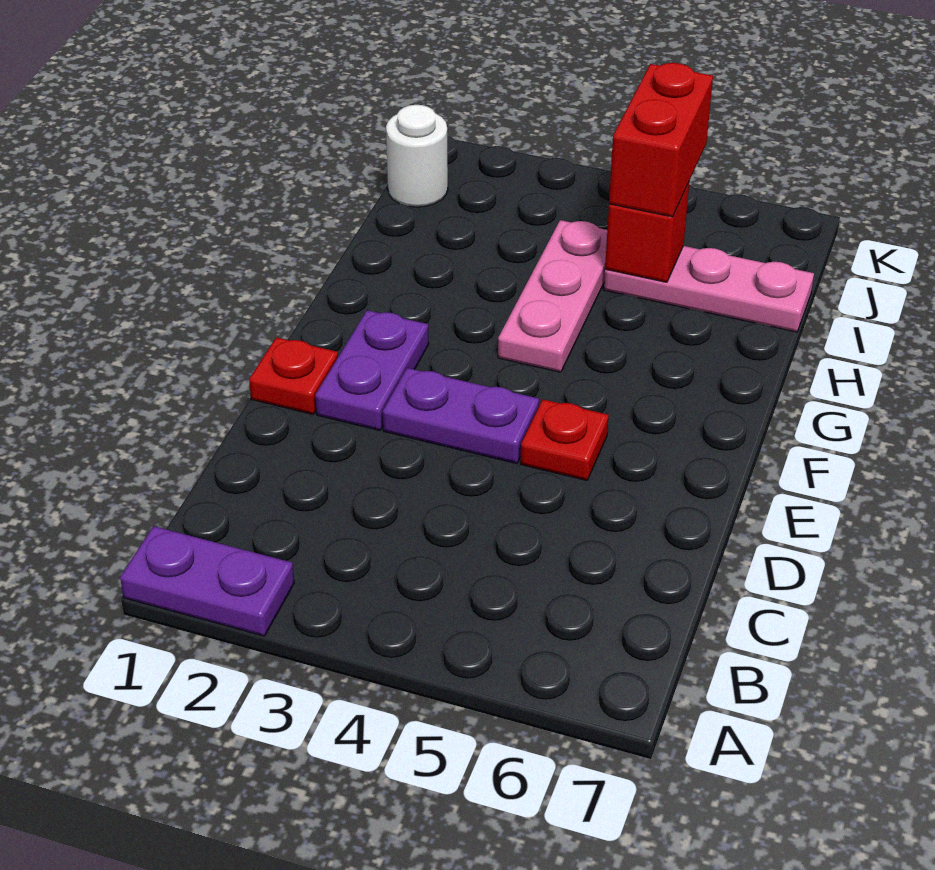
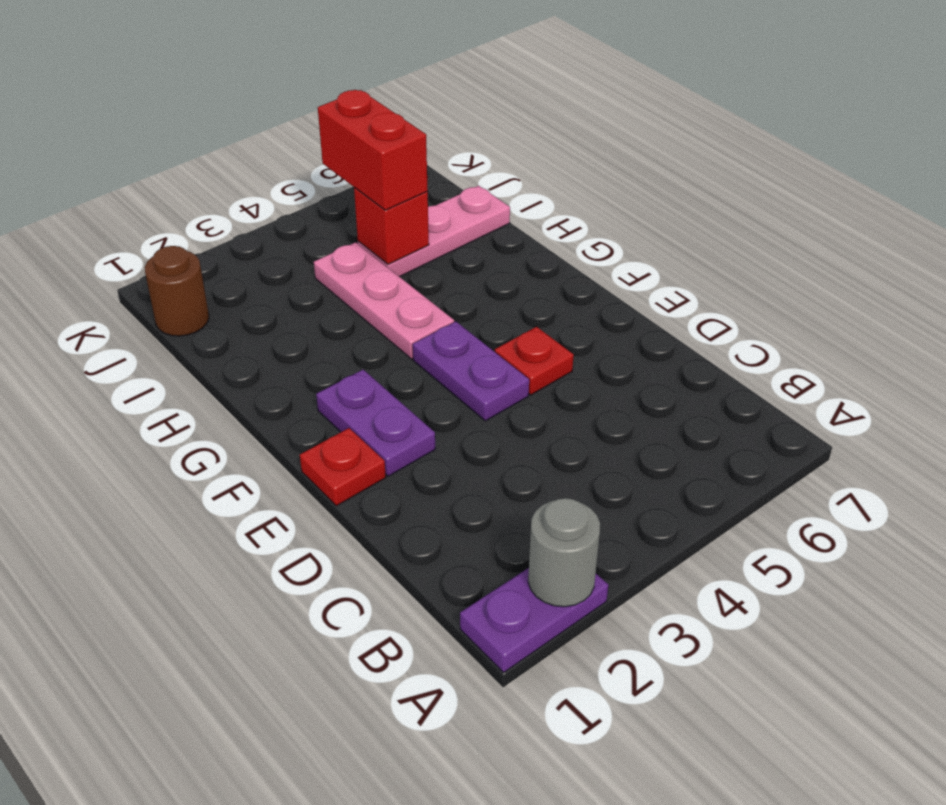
none -> grey 1x1 round brick [528,498,600,607]
purple 1x2 plate [383,368,539,464] -> purple 1x2 plate turned to [413,322,529,421]
white 1x1 round brick [386,105,448,207] -> brown 1x1 round brick [145,246,209,336]

